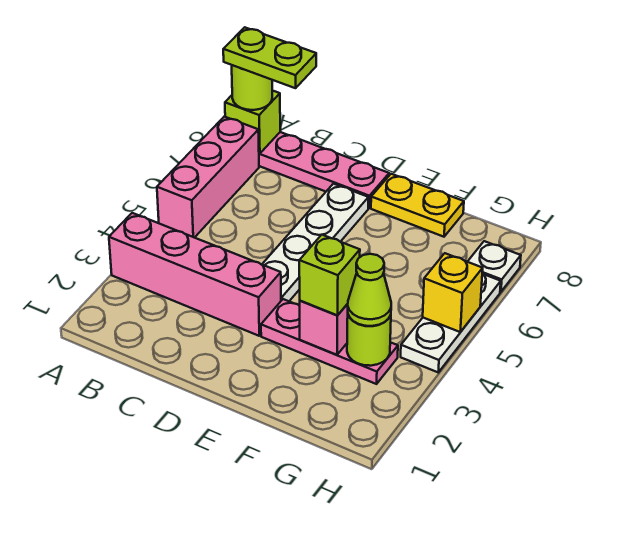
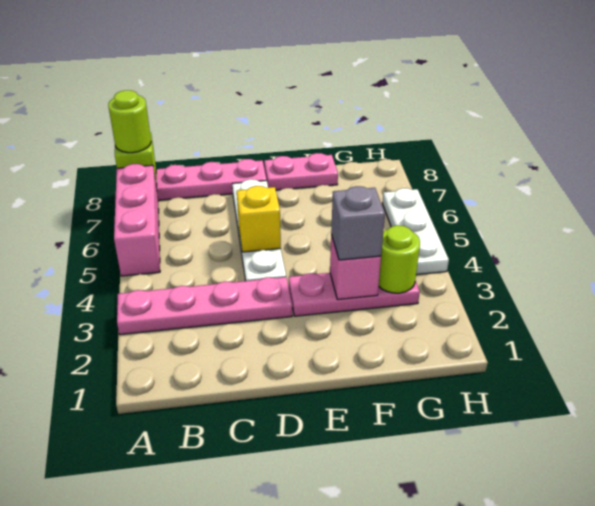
pink 1x4 brick [109,213,281,336] -> pink 1x4 plate [117,277,292,335]
lime 1x2 plate [223,27,316,88] -> none
yellow 1x2 plate [371,174,464,237] -> pink 1x2 plate [264,153,338,190]
lime 1x1 brick [299,235,360,316] -> grey 1x1 brick [331,186,385,260]
lime 1x1 cone [348,254,391,326] -> none
yellow 1x1 brick [423,253,483,332] -> yellow 1x1 brick moved to [237,186,281,252]
white 1x1 plate [468,241,521,292] -> none

